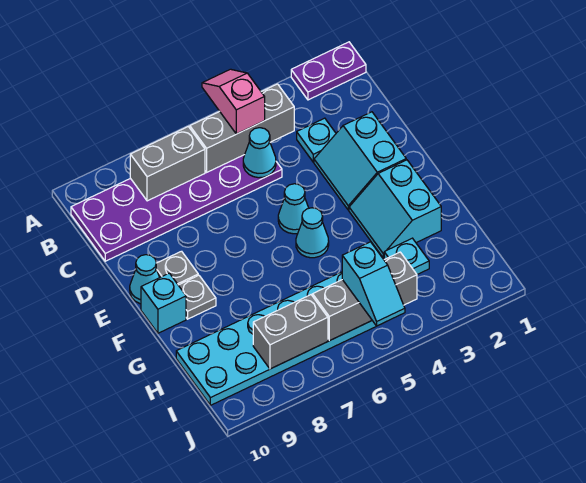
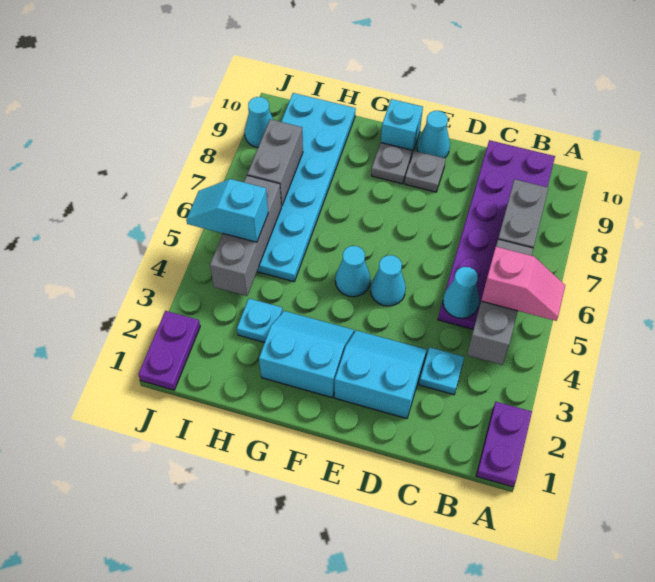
none -> purple 1x2 plate [138,311,200,390]
none -> cyan 1x1 cone [245,97,273,147]

